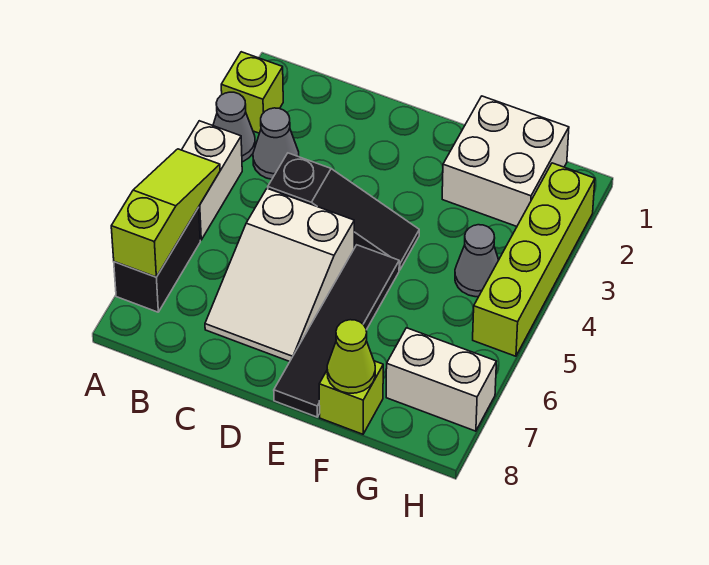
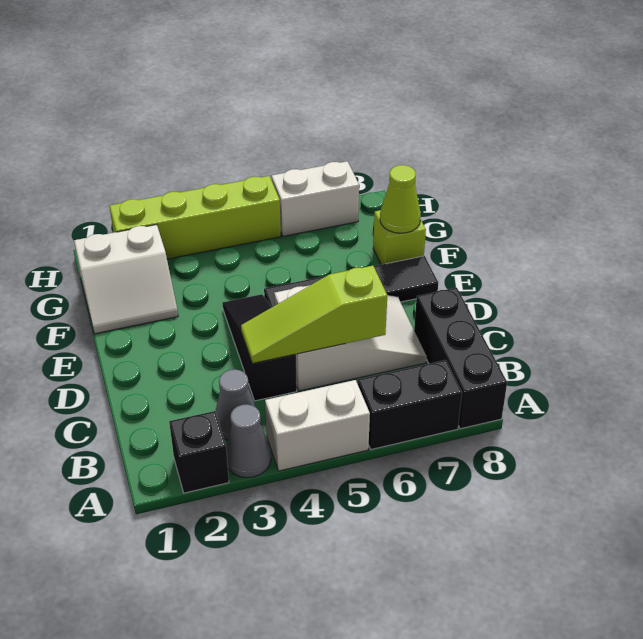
lime 1x1 brick [221,52,283,133] -> black 1x1 brick [169,411,229,493]
lime 1x3 slope [111,149,220,277] -> lime 1x3 slope moved to [241,266,387,363]
none -> black 1x3 brick [414,288,507,429]
white 2x2 brick [442,96,569,226] -> white 2x2 slope [74,225,178,334]
grey 1x1 cone [455,225,498,297] -> none
white 1x2 brick [386,328,497,431] -> white 1x2 brick turned to [271,161,359,236]

